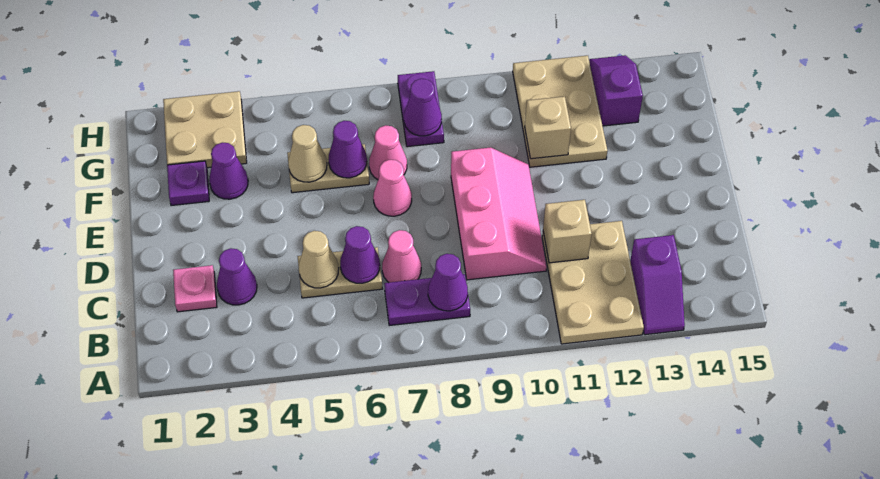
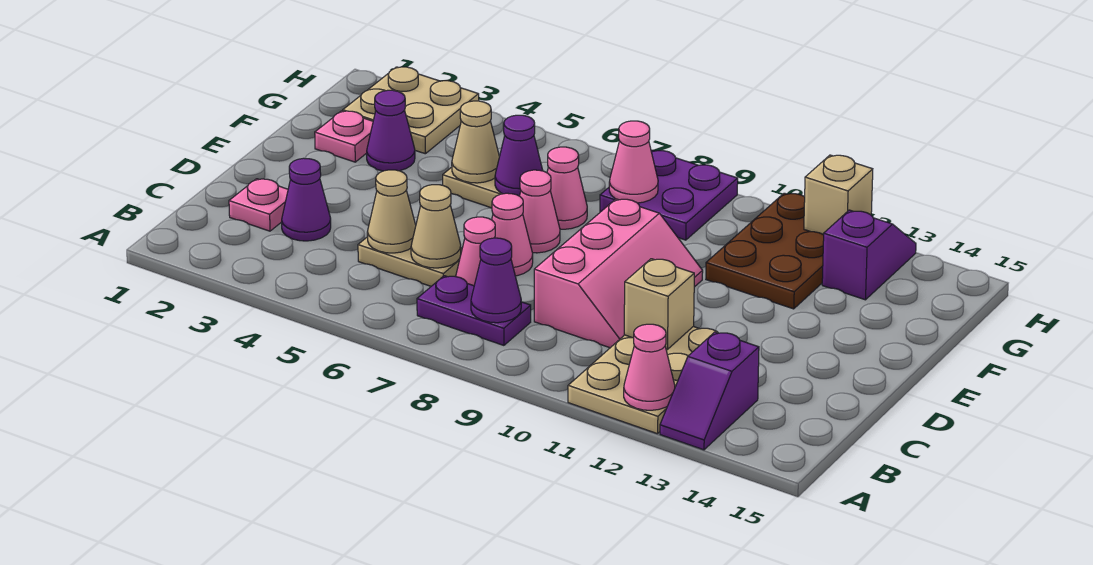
none -> pink 1x1 cone [624,324,675,410]
purple 1x1 cone [340,226,380,283] -> tan 1x1 cone [411,185,461,268]
none -> pink 1x1 cone [492,193,533,276]
purple 1x1 plate [167,161,209,206] -> pink 1x1 plate [315,111,373,162]
tan 2x3 plate [513,56,608,167] -> brown 2x3 plate [706,193,824,309]
tan 1x1 brick [525,96,571,159] -> tan 1x1 brick moved to [804,155,873,235]
purple 1x2 plate [398,71,444,147] -> purple 2x2 plate [600,150,738,240]
purple 1x1 cone [404,79,442,136] -> pink 1x1 cone [609,121,658,203]

